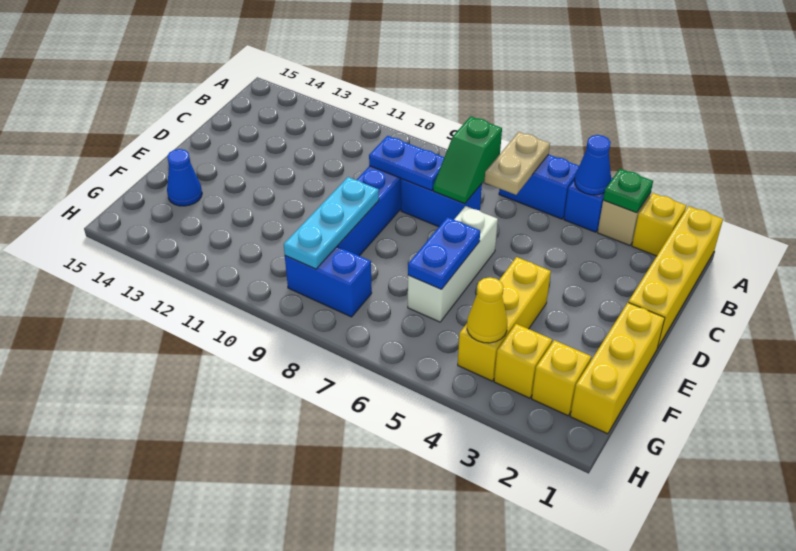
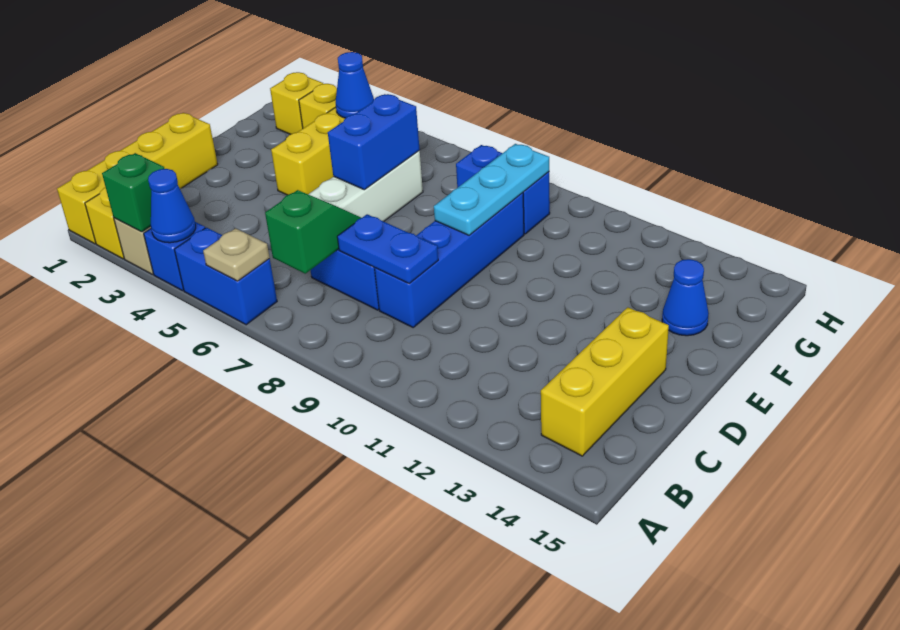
green 1x1 plate [603,169,653,213] -> green 1x1 brick [102,153,164,232]
tan 1x2 plate [484,132,550,195] -> tan 1x1 plate [203,228,270,281]
yellow 1x3 brick [570,303,665,434] -> yellow 1x3 brick moved to [541,307,669,456]
blue 1x2 plate [408,217,480,289] -> blue 1x2 brick [328,94,420,190]
yellow 1x1 cone [467,277,507,343] -> blue 1x1 cone [336,52,374,118]

